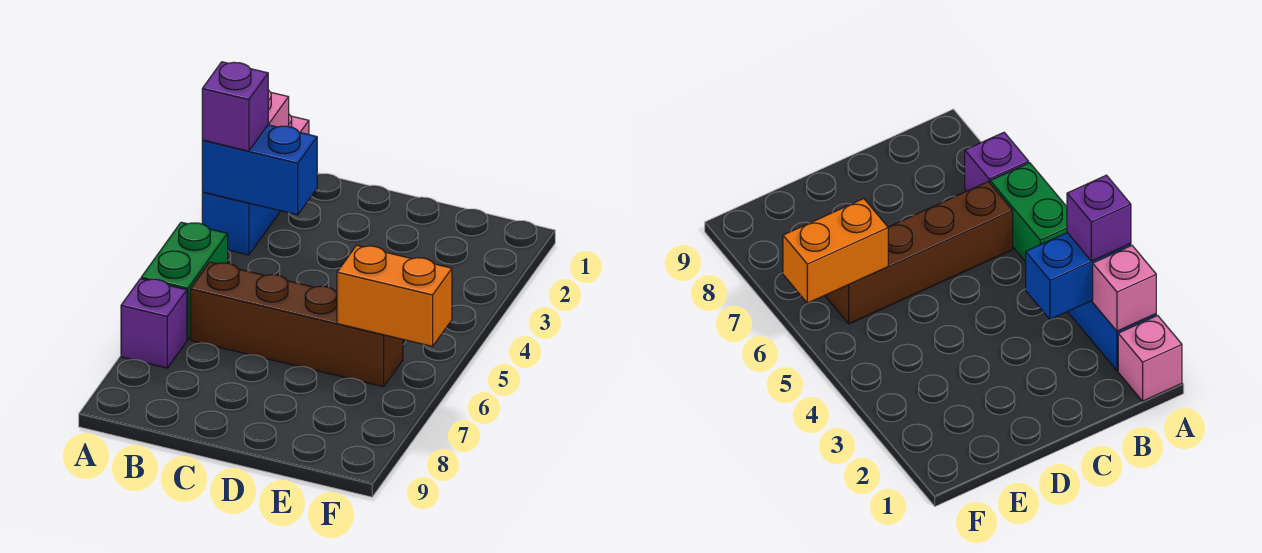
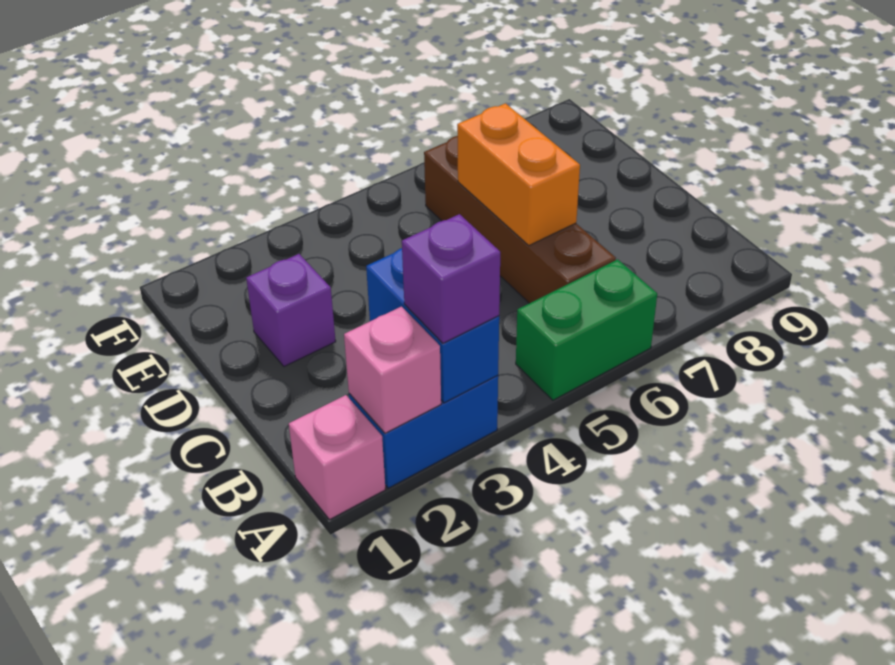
purple 1x1 brick [121,279,187,368] -> purple 1x1 brick moved to [246,254,336,367]
orange 1x2 brick [337,245,452,346] -> orange 1x2 brick moved to [457,103,580,245]

